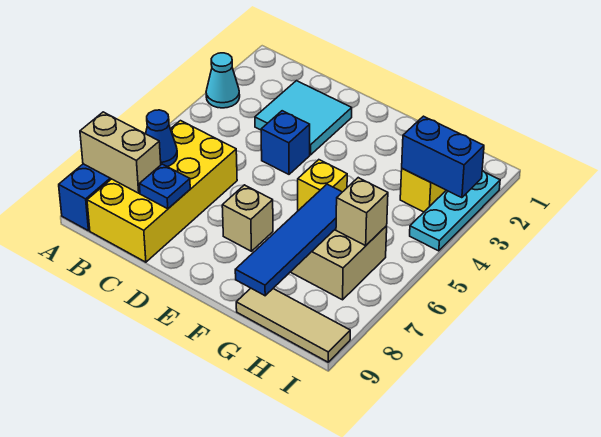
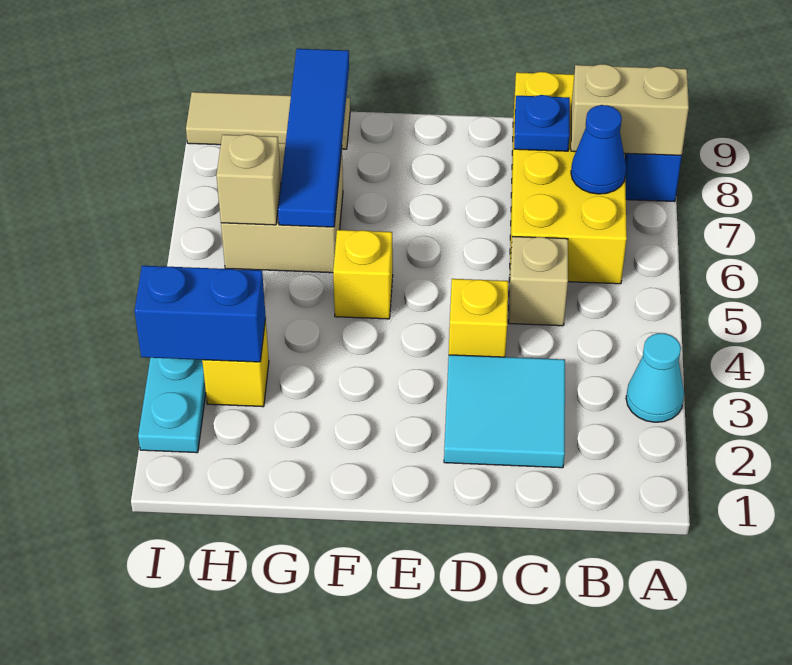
blue 1x1 brick [261,111,310,174] -> yellow 1x1 brick [449,279,508,357]
tan 1x1 brick [222,185,273,251] -> tan 1x1 brick moved to [508,237,568,326]

